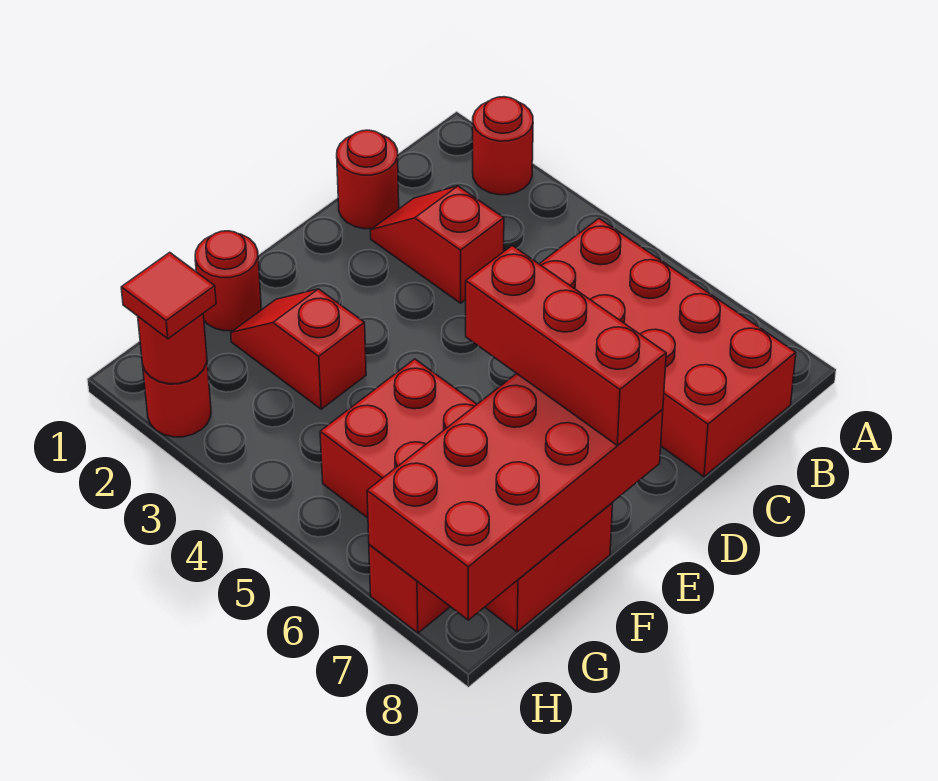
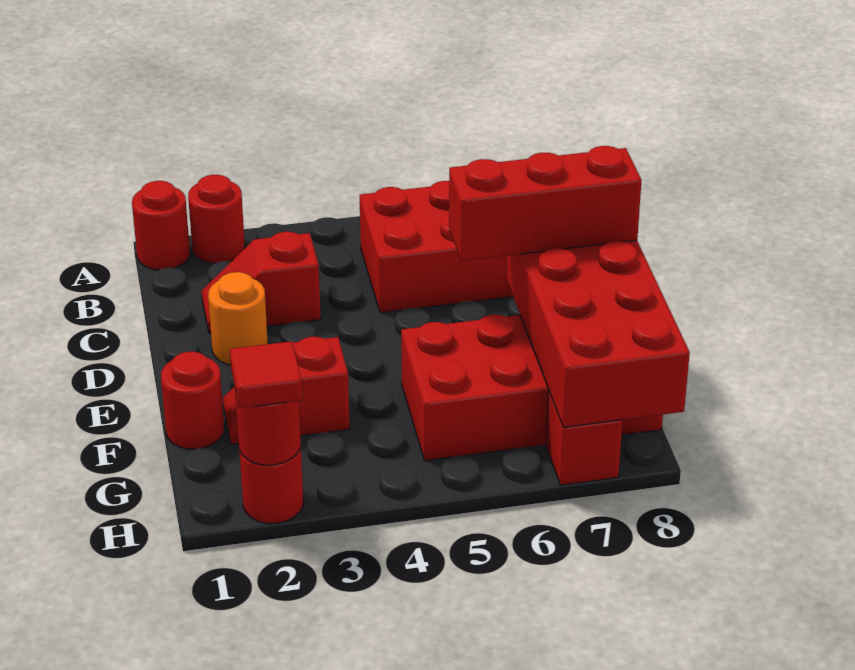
red 1x1 round brick [337,130,399,229] -> red 1x1 round brick moved to [132,181,190,270]
none -> orange 1x1 round brick [208,272,268,365]

